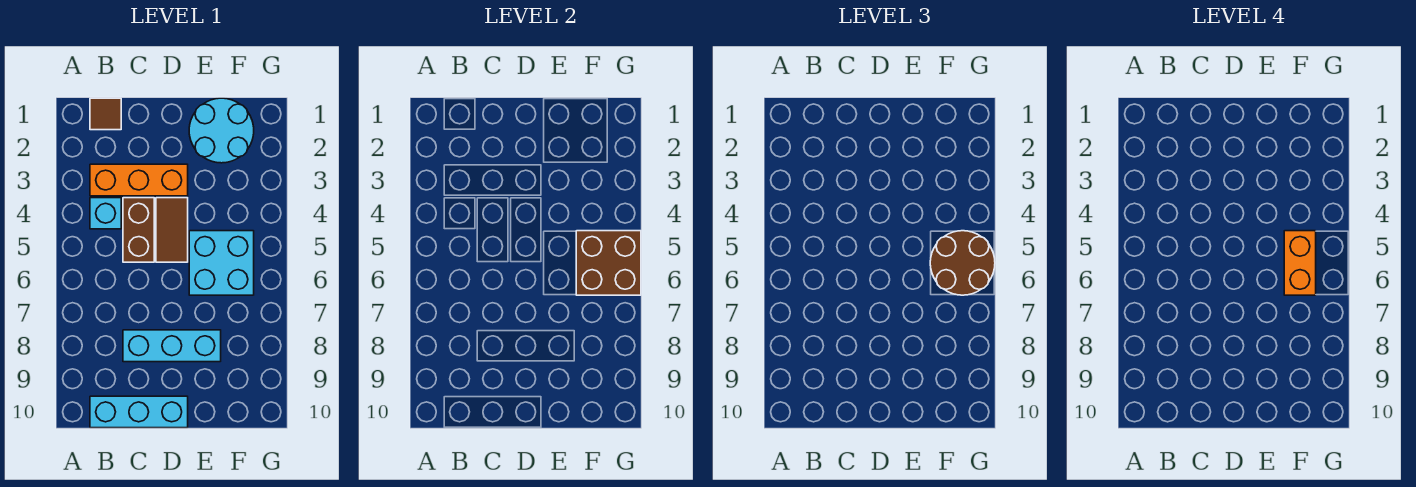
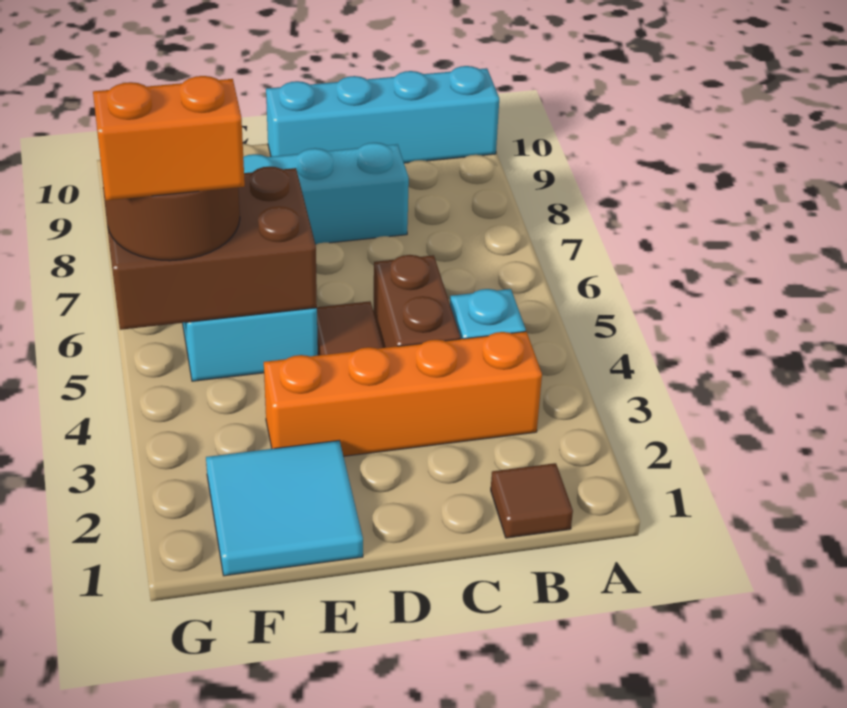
orange 1x3 brick [90,164,188,196] -> orange 1x4 brick [264,332,542,456]
cyan 1x3 brick [90,396,188,428] -> cyan 1x4 brick [266,66,499,163]
cyan 2x2 round brick [189,98,254,163] -> cyan 2x2 tile [206,441,363,576]
brown 2x2 brick [576,231,641,295] -> brown 2x3 brick [103,167,317,330]
orange 1x2 brick [1284,231,1316,295] -> orange 1x2 brick turned to [93,76,245,201]

